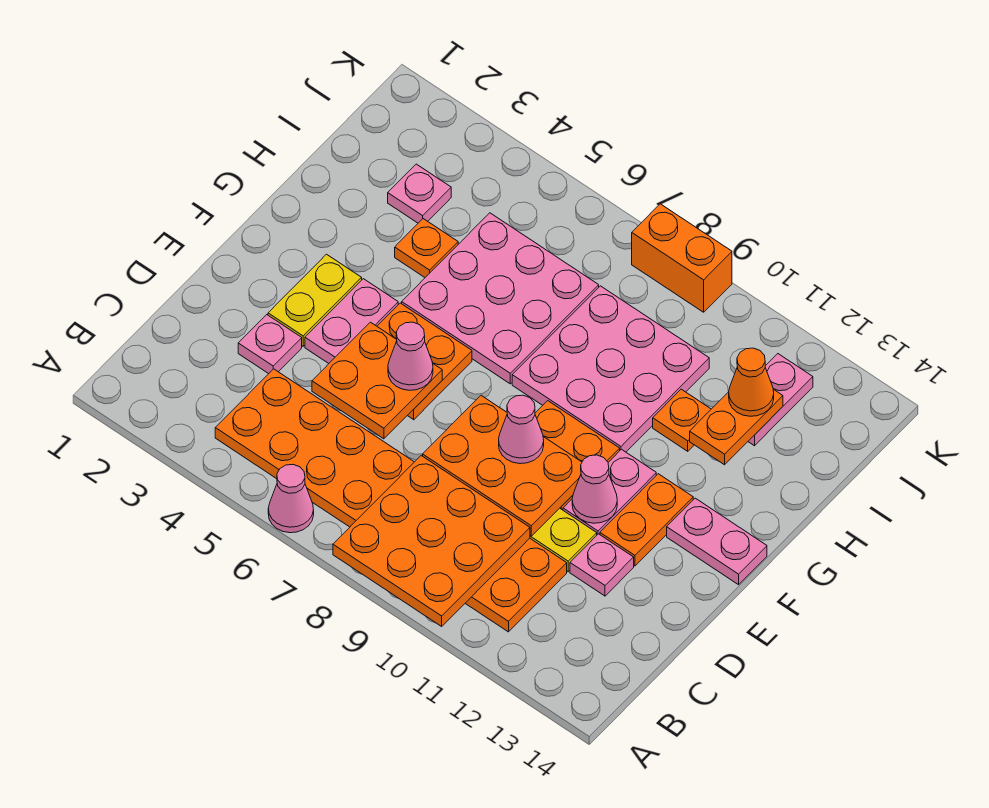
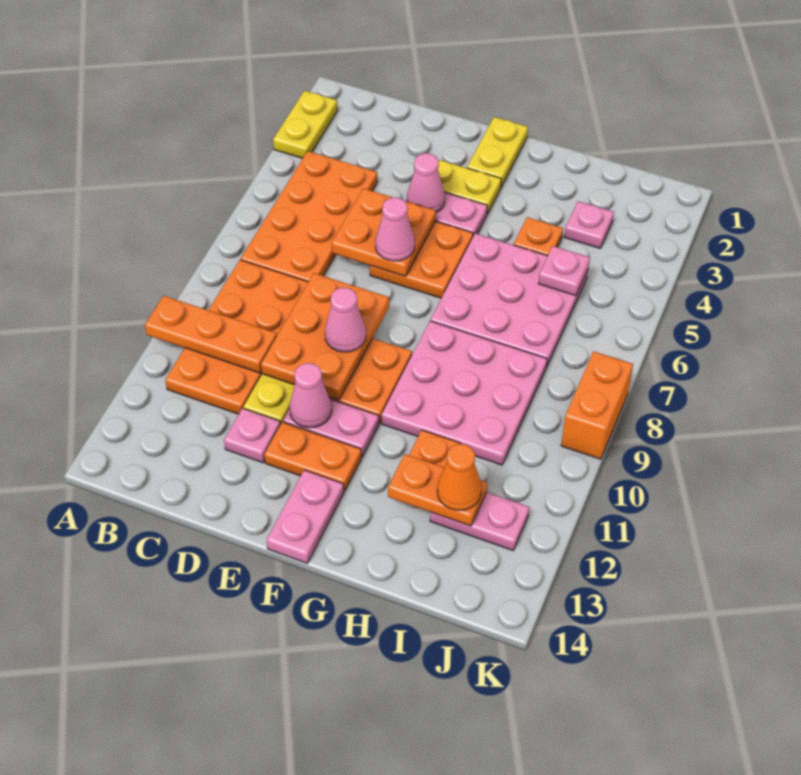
none -> yellow 1x2 plate [273,91,338,158]
pink 1x1 cone [268,465,314,533] -> pink 1x1 cone moved to [407,153,445,213]
orange 3x3 plate [333,456,530,626] -> orange 1x3 plate [145,296,277,373]
pink 1x1 plate [238,315,302,374] -> pink 1x1 plate moved to [538,246,590,296]
none -> yellow 1x2 plate [467,117,528,187]

